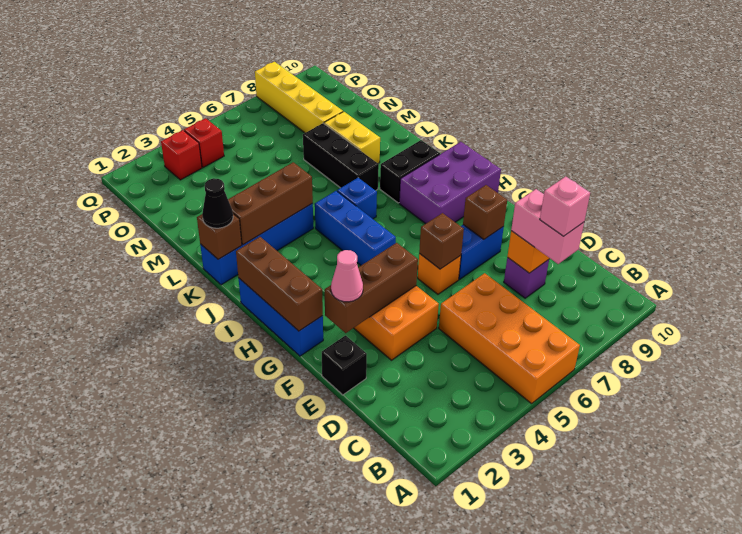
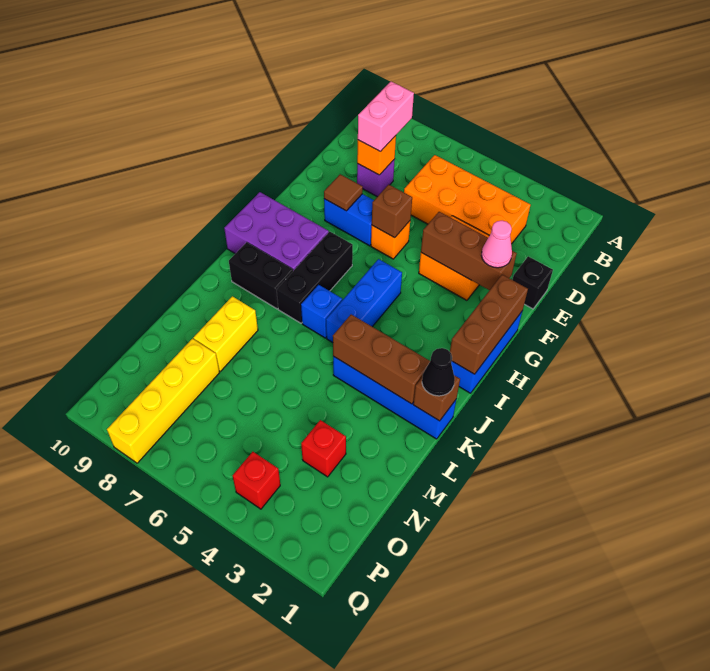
orange 2x4 brick [439,273,580,404] -> orange 2x4 brick turned to [404,155,531,244]
pink 1x1 brick [540,177,590,236] -> none
brown 1x1 brick [463,185,507,239] -> brown 1x1 tile [324,174,363,211]
black 1x3 brick [303,123,379,191] -> black 1x3 brick moved to [277,232,353,323]
red 1x1 brick [161,130,202,180] -> red 1x1 brick moved to [301,420,346,477]

